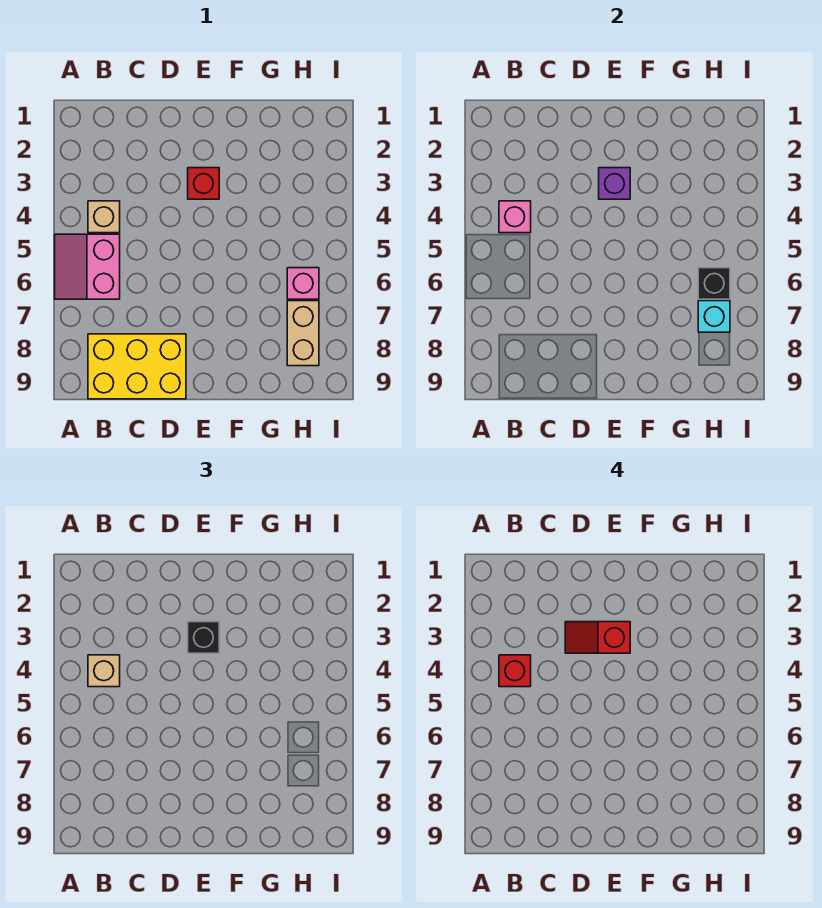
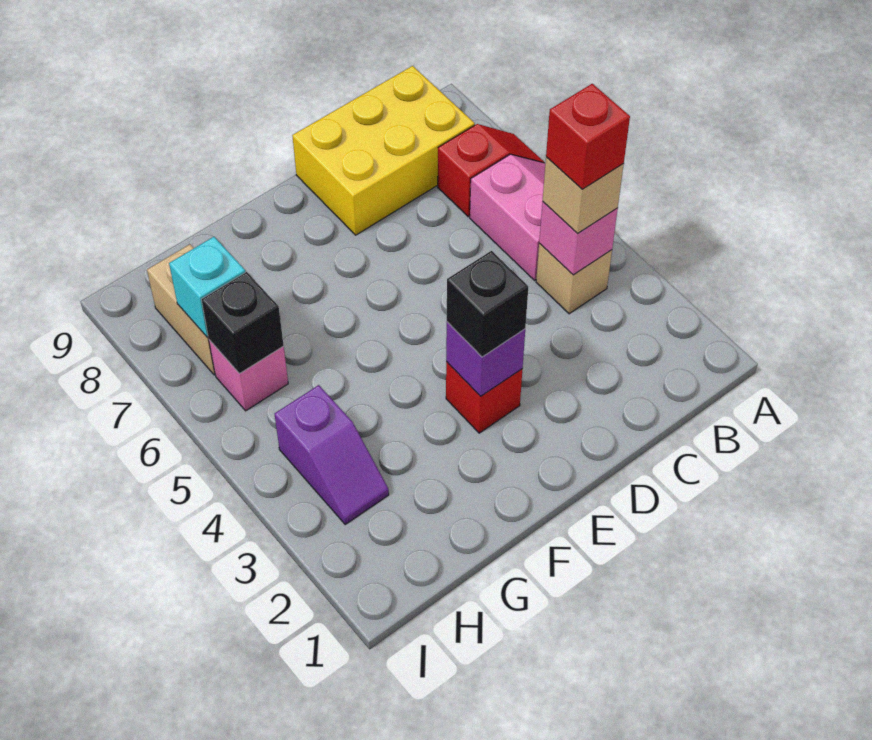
red 1x2 slope [565,622,630,653] -> red 1x2 slope moved to [438,124,545,217]
none -> purple 1x2 slope [275,385,389,525]

